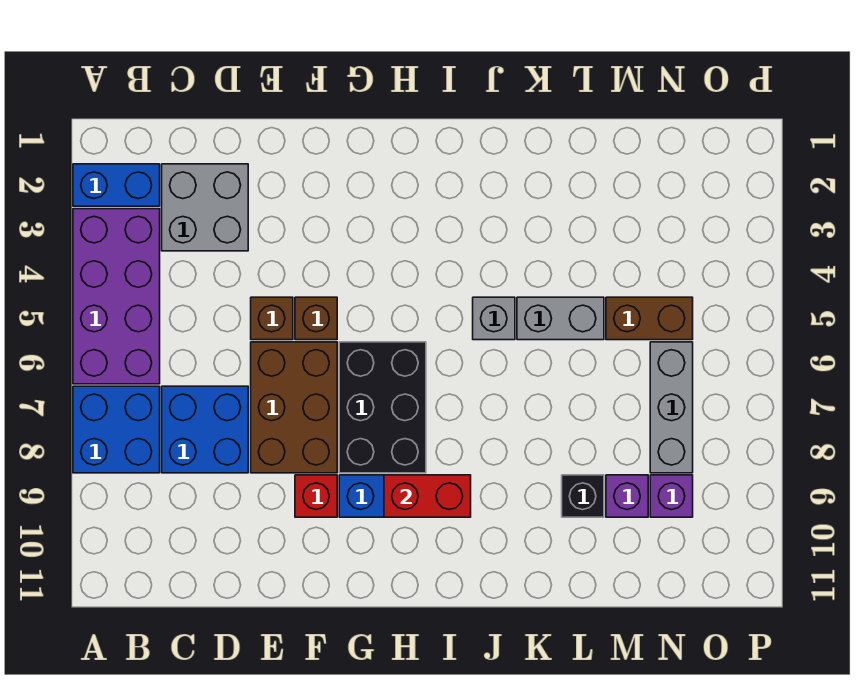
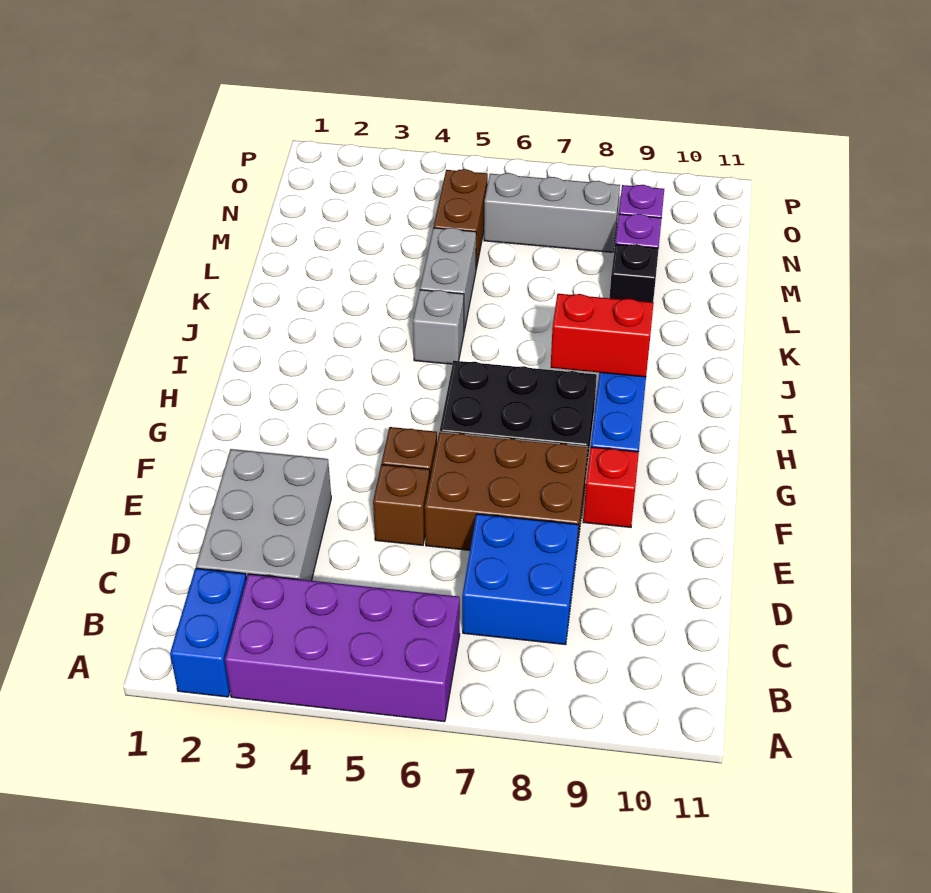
blue 2x2 brick [73,386,160,473] -> none
grey 2x2 brick [162,164,248,251] -> grey 2x3 brick [196,449,331,581]
red 1x2 brick [384,475,471,517] -> red 1x2 brick turned to [551,294,654,377]

